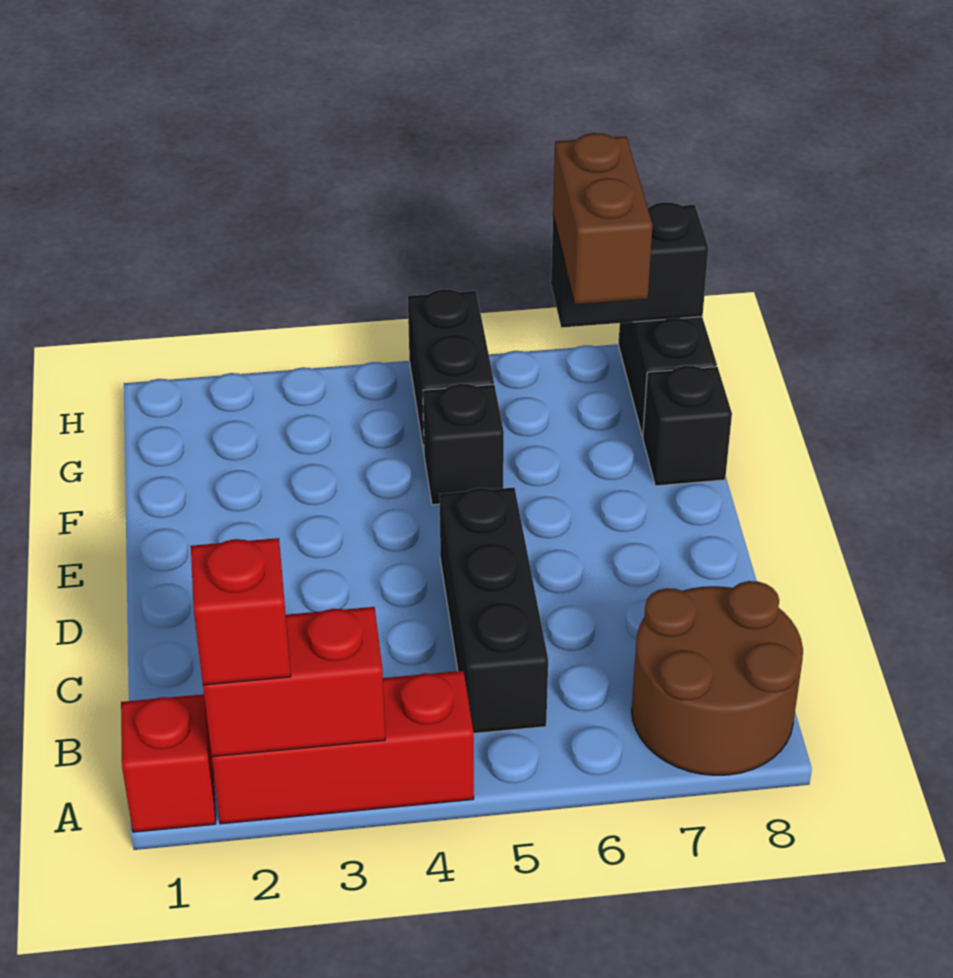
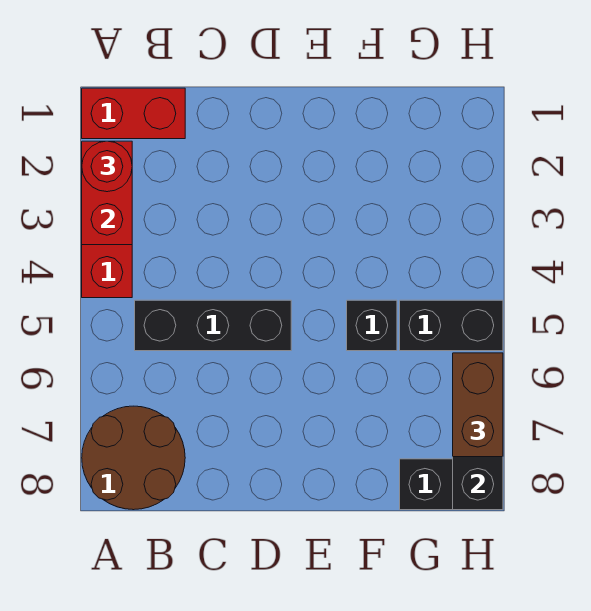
red 1x1 brick [121,694,216,832] -> red 1x2 brick [82,88,185,139]
red 1x1 brick [191,538,291,685] -> red 1x1 round brick [82,141,132,192]
black 1x1 brick [643,366,732,486] -> none
brown 1x2 brick [553,133,653,304] -> brown 1x2 brick turned to [453,353,503,457]

